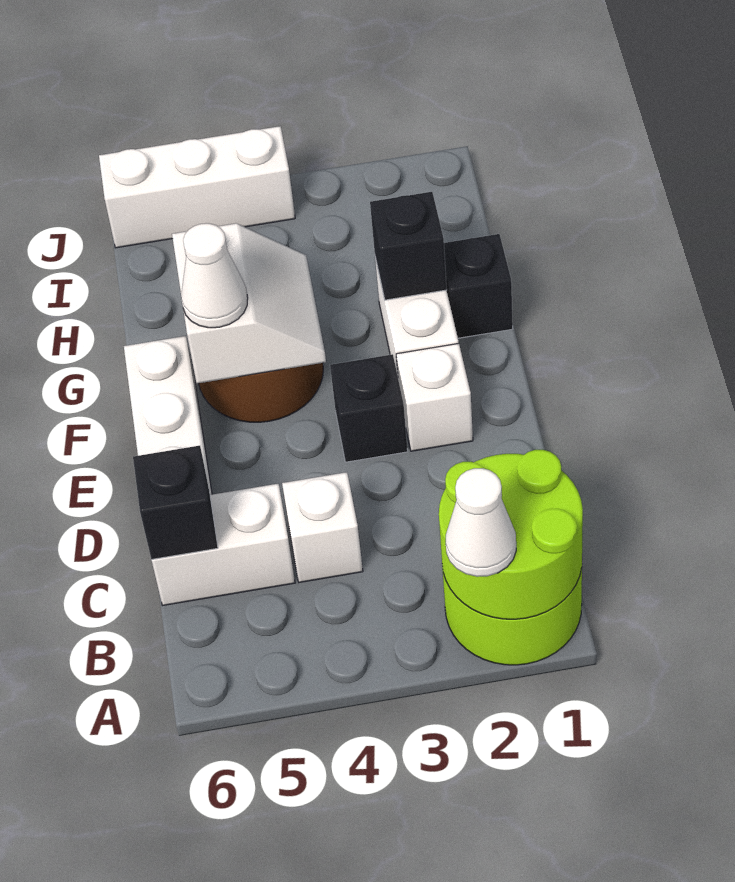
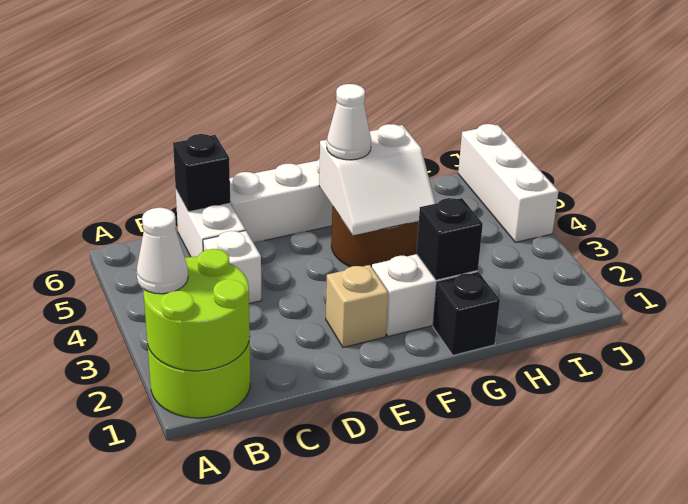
white 1x1 brick [396,343,473,451] -> tan 1x1 brick [326,265,388,347]
black 1x1 brick [330,354,408,462] -> none

